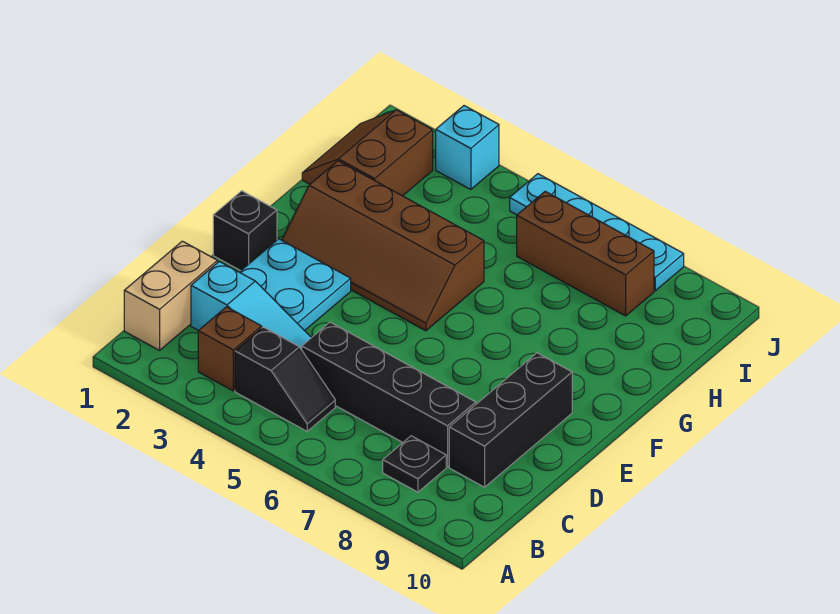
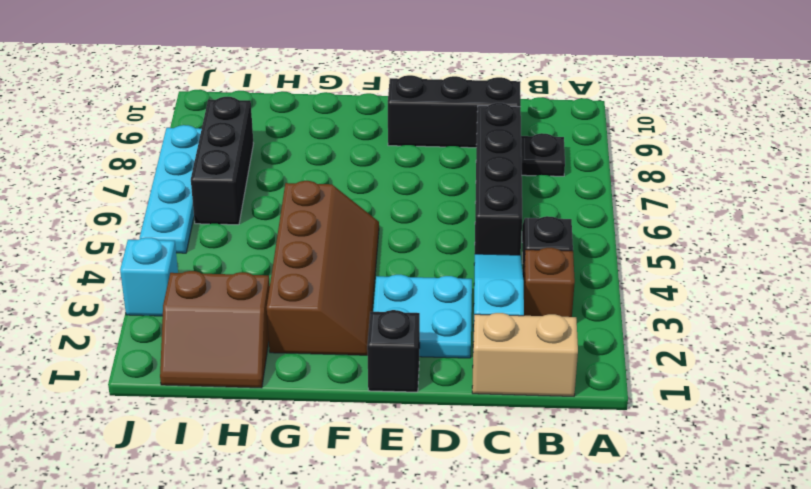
brown 1x3 brick [517,191,654,316] -> black 1x3 brick [191,97,253,225]

